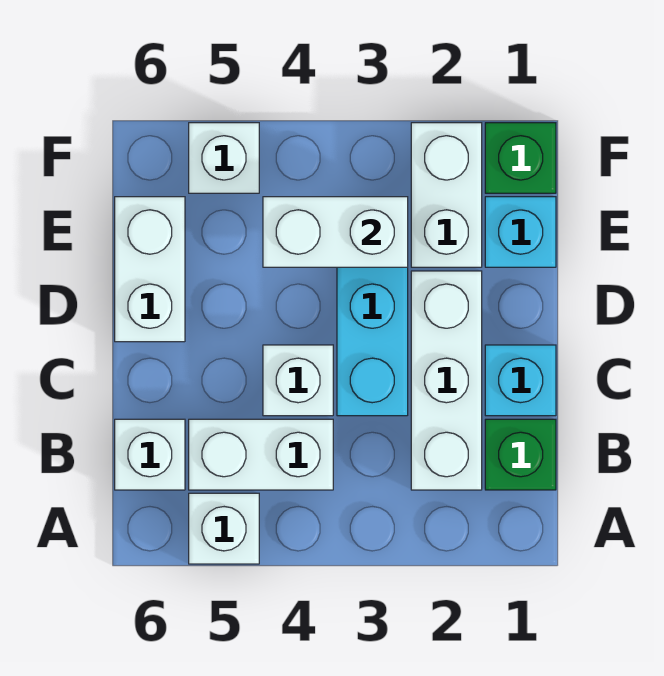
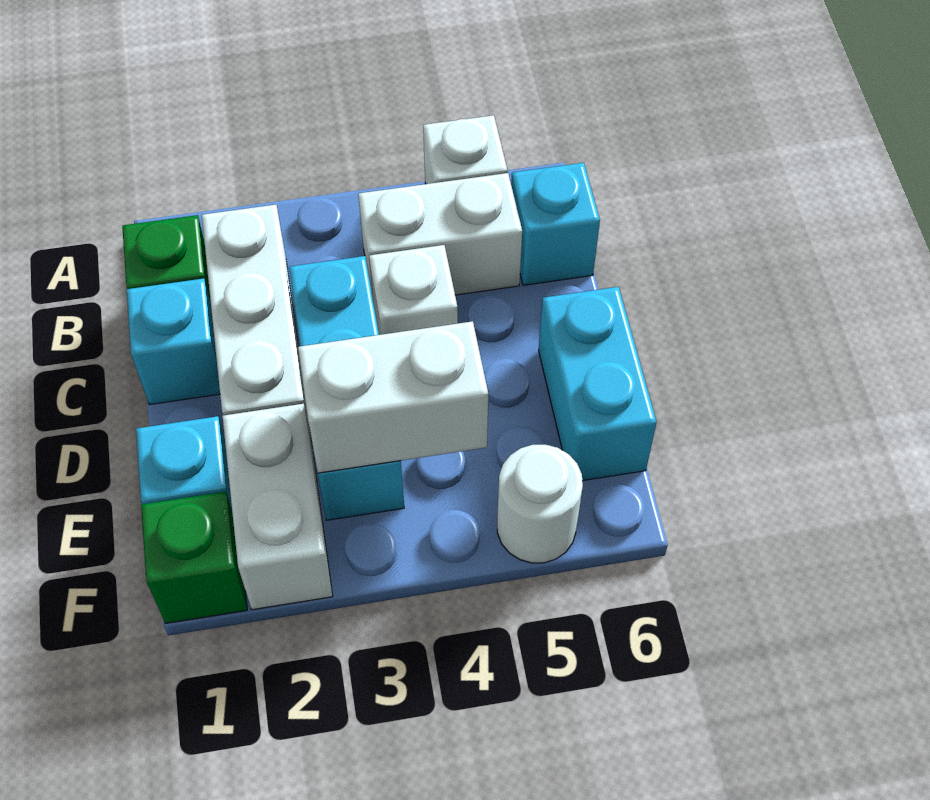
white 1x1 brick [115,419,185,490] -> cyan 1x1 brick [511,163,600,285]
white 1x2 brick [115,197,185,342] -> cyan 1x2 brick [539,287,657,481]
white 1x1 brick [189,123,259,193] -> white 1x1 round brick [497,445,583,563]

